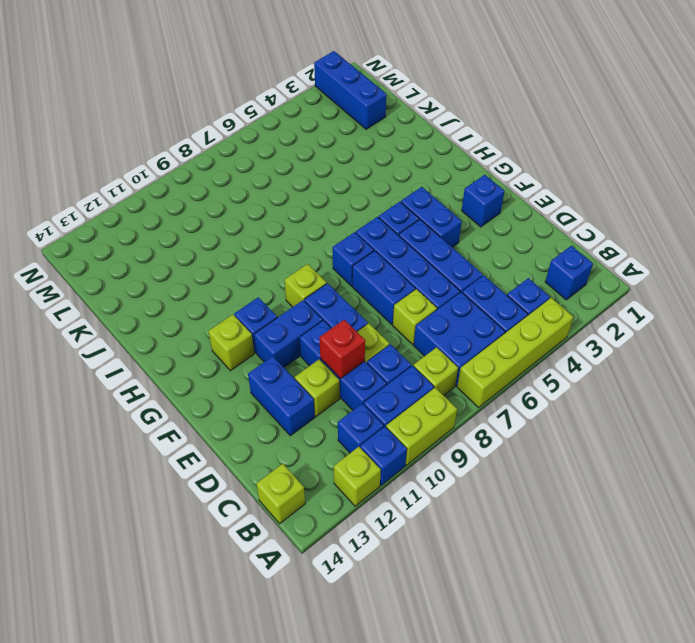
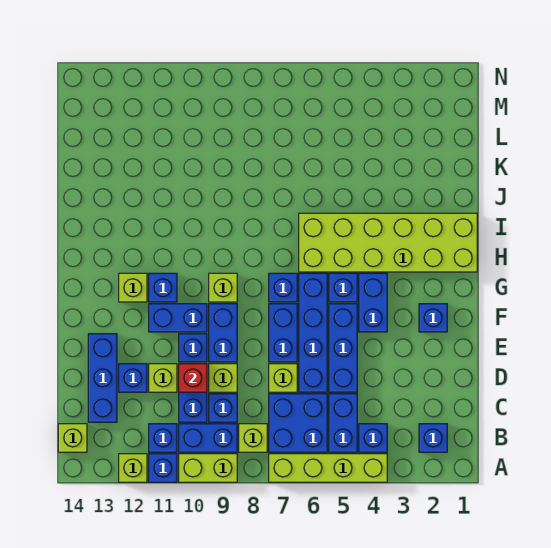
blue 1x2 brick [248,356,315,436] -> blue 1x1 brick [119,364,147,392]
none -> lime 2x6 brick [299,213,477,272]
blue 1x3 brick [314,51,386,129] -> blue 1x3 brick moved to [88,334,117,422]

